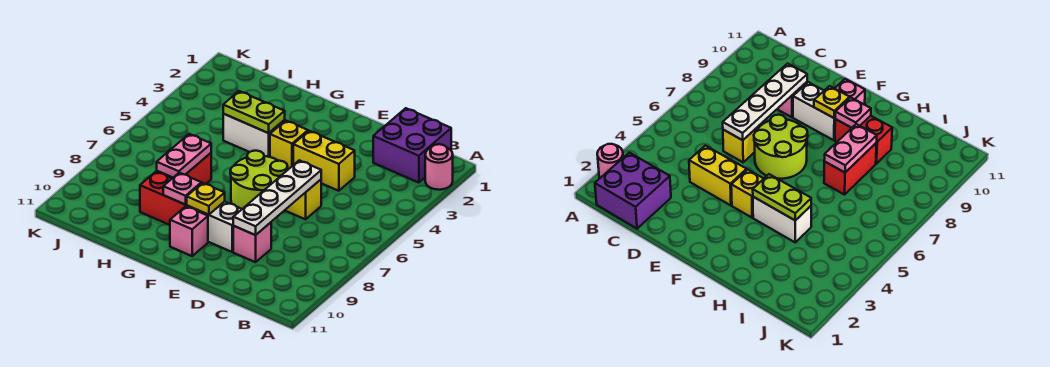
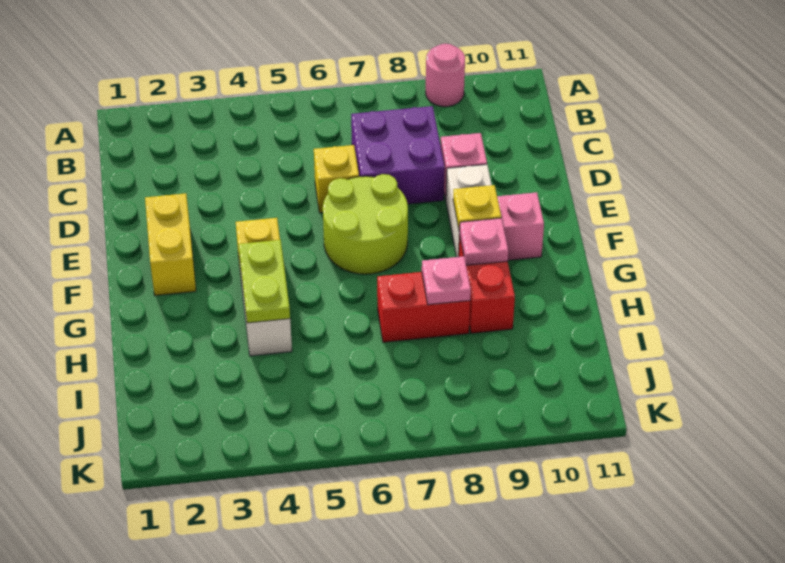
pink 1x1 round brick [425,144,453,190] -> pink 1x1 round brick moved to [426,44,465,107]
purple 2x2 brick [373,108,451,183] -> purple 2x2 brick moved to [351,106,445,204]
yellow 1x2 brick [293,131,355,191] -> yellow 1x2 brick moved to [145,193,196,295]
white 1x4 plate [233,160,321,235] -> none
pink 1x2 plate [157,134,211,178] -> pink 1x1 plate [422,256,471,305]

